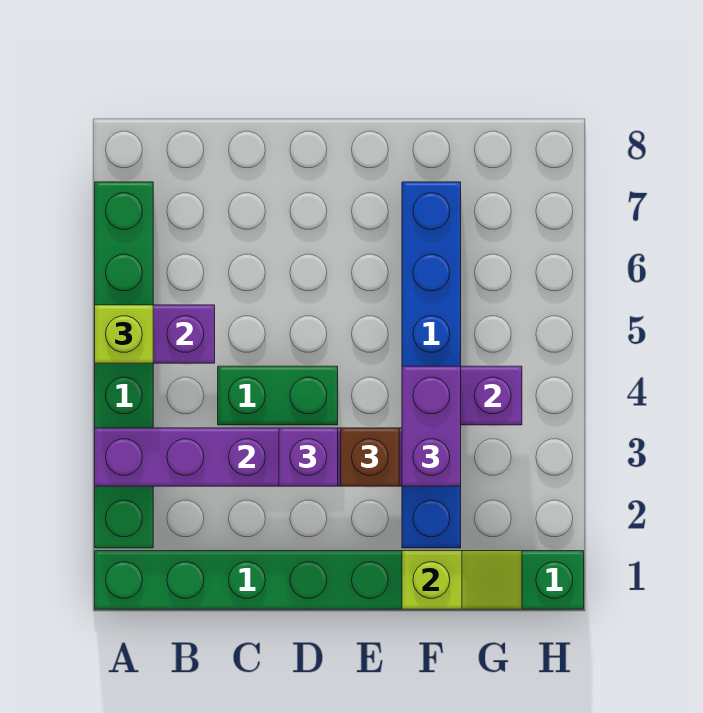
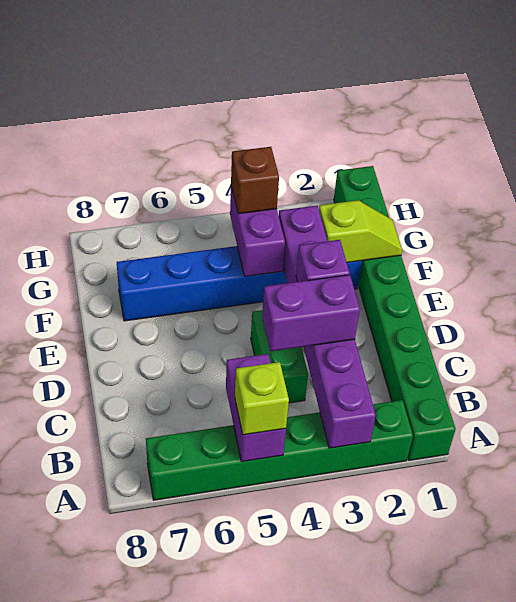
brown 1x1 brick [341,428,399,486] -> brown 1x1 brick moved to [231,147,279,214]
lime 1x2 slope [402,551,522,609] -> lime 1x2 slope turned to [319,200,402,263]
purple 1x2 brick [402,366,461,486] -> purple 1x2 brick moved to [262,275,360,351]

